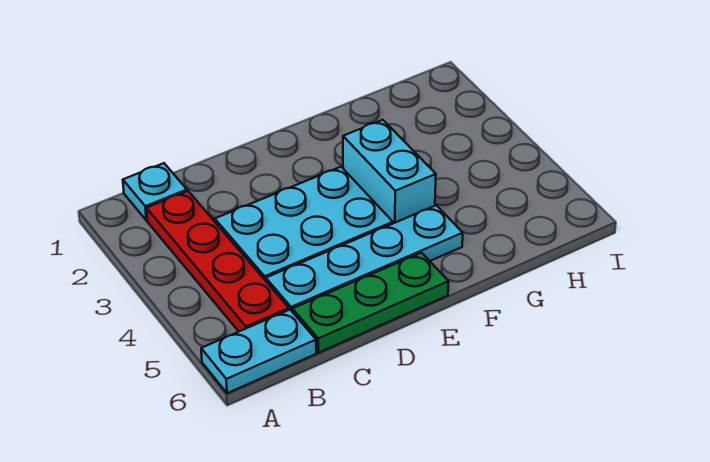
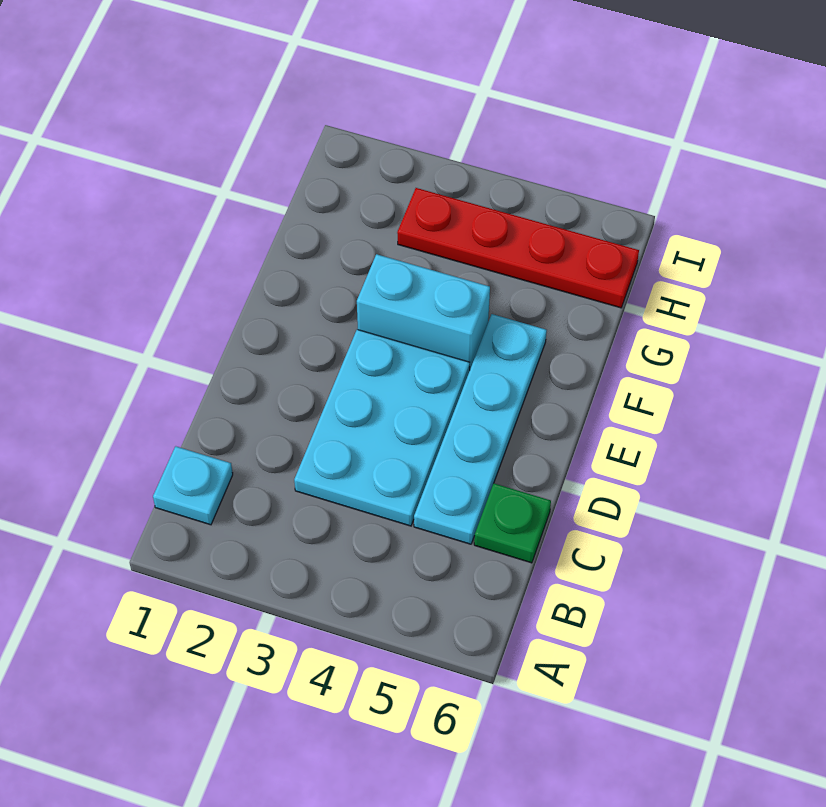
cyan 1x2 plate [201,310,316,393] -> none
red 1x4 plate [146,191,289,331] -> red 1x4 plate moved to [397,188,639,308]
green 1x3 plate [292,253,449,353] -> green 1x1 plate [474,483,551,563]

